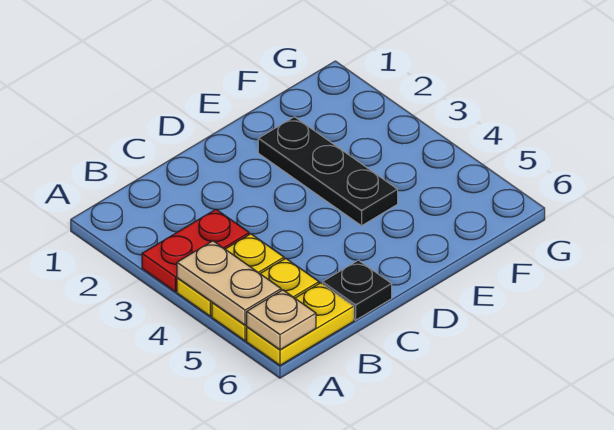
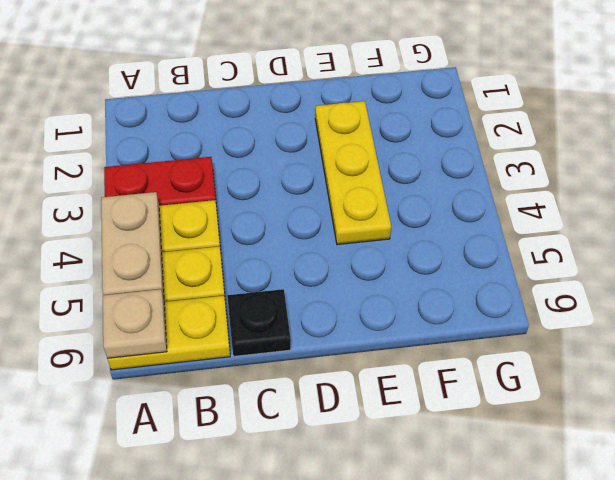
black 1x3 plate [258,117,398,226] -> yellow 1x3 plate [315,101,391,245]

